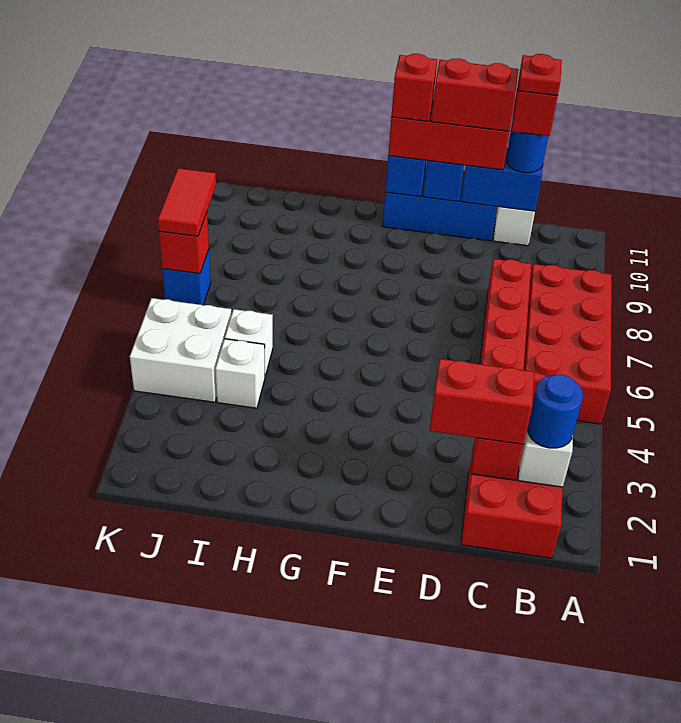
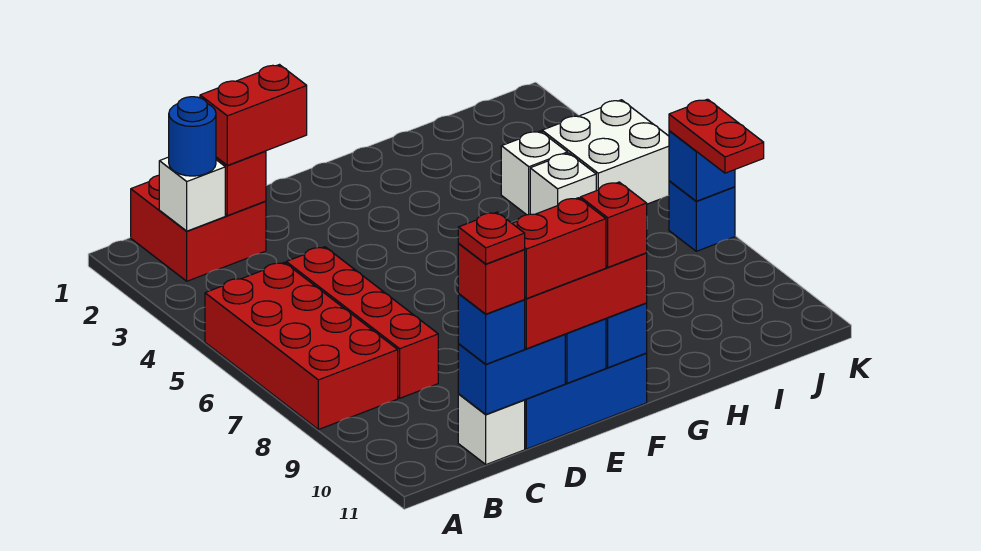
blue 1x1 round brick [506,126,548,173] -> blue 1x1 brick [458,294,525,364]
red 1x1 brick [159,213,209,274] -> blue 1x1 brick [669,131,735,201]
red 1x2 tile [158,168,216,236] -> red 1x2 plate [669,99,764,173]

